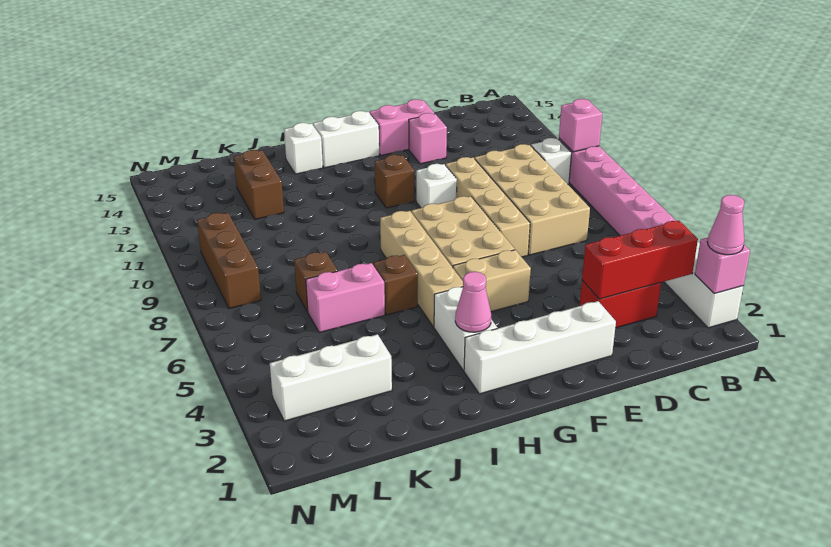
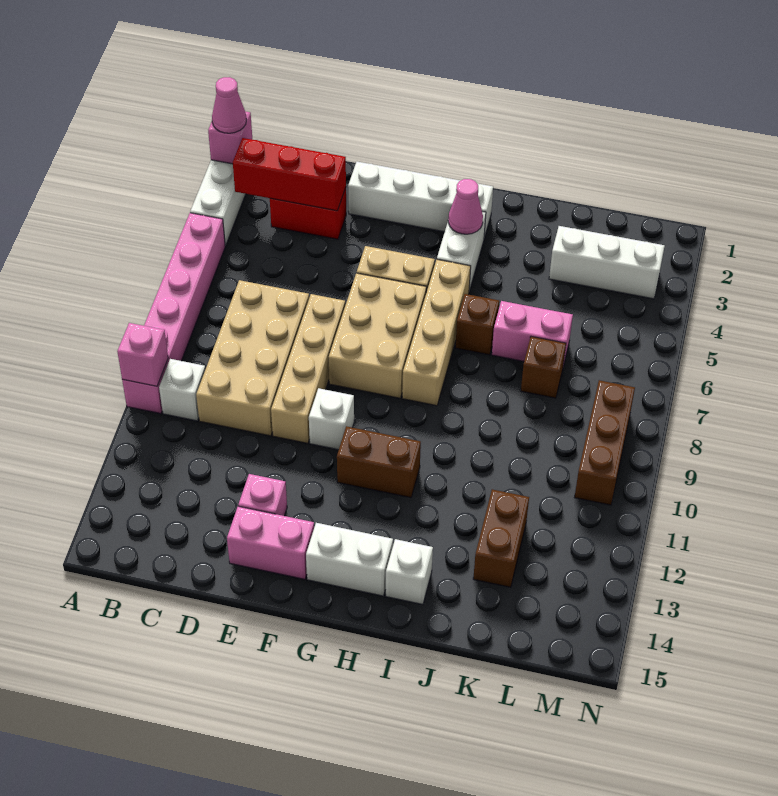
brown 1x1 brick [375,155,414,208] -> brown 1x2 brick [337,426,421,498]

